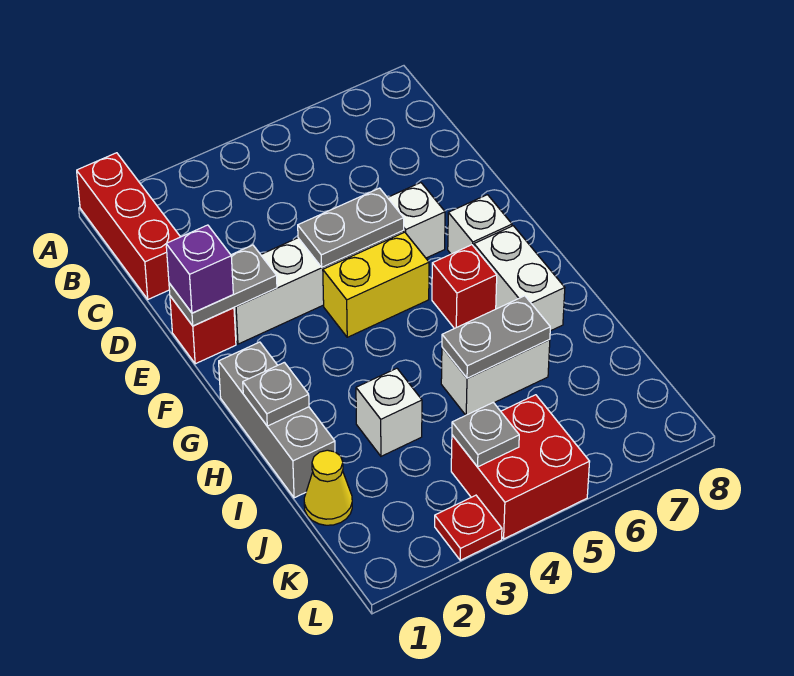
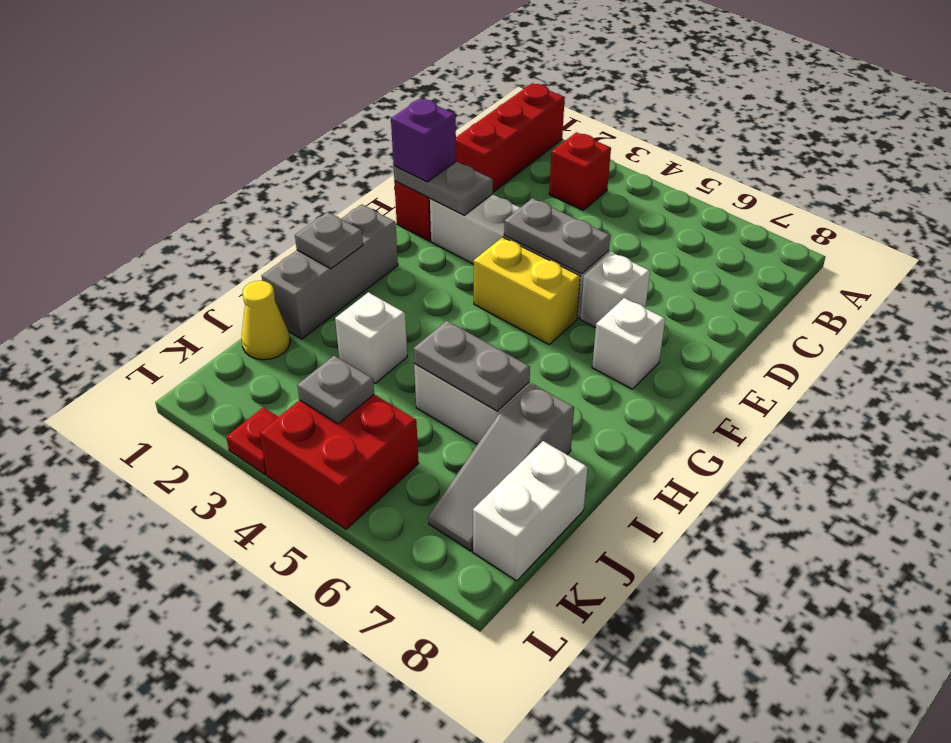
red 1x1 brick [432,245,497,329] -> red 1x1 brick moved to [549,132,611,210]
white 1x2 brick [474,226,565,331] -> white 1x2 brick moved to [473,441,588,581]
none -> grey 1x3 slope [428,383,574,551]

